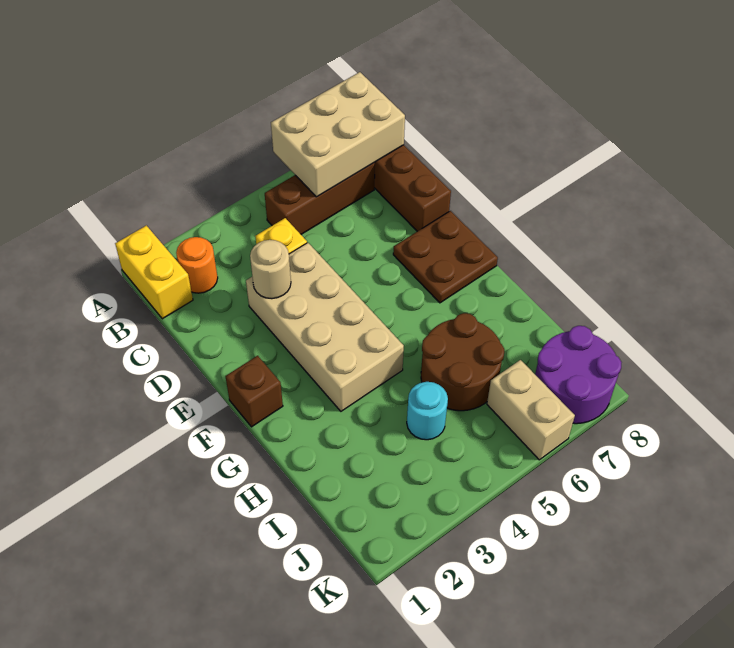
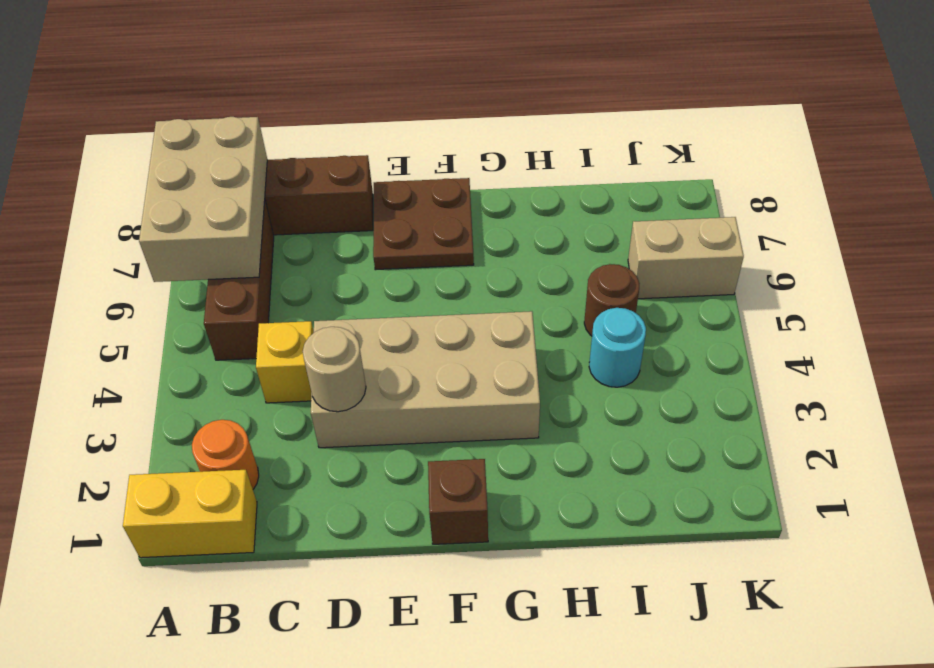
brown 2x2 round brick [421,313,504,411] -> brown 1x1 round brick [584,264,640,336]
purple 2x2 round brick [535,326,622,424] -> none

